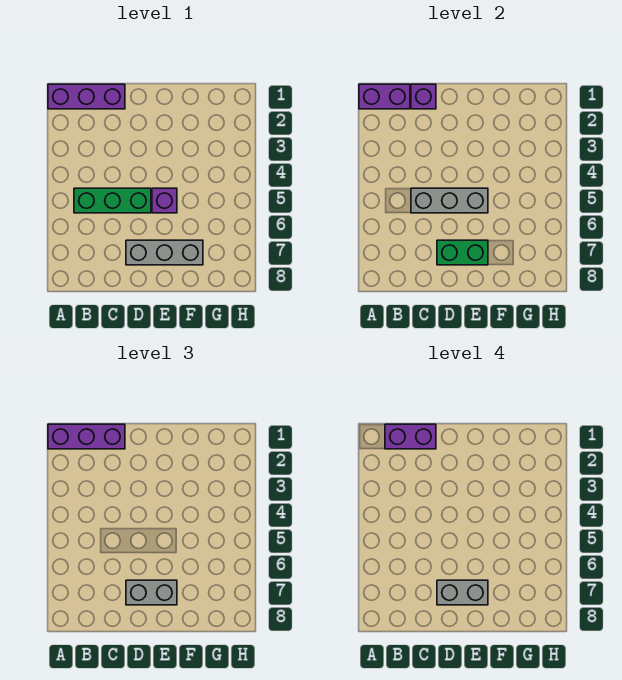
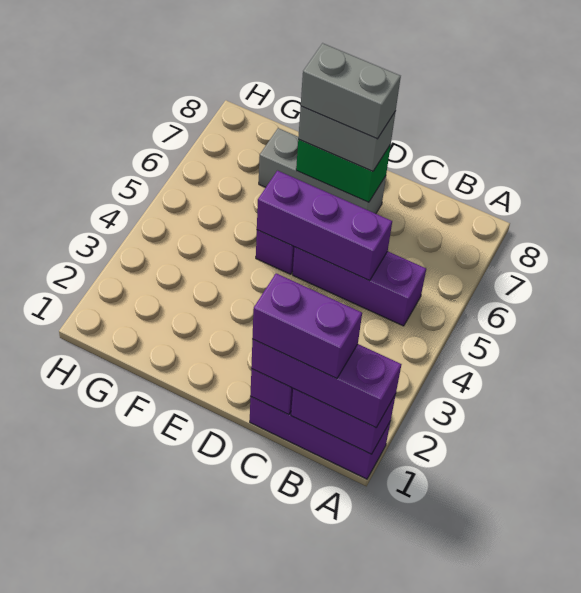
green 1x3 brick [74,188,151,213] -> purple 1x3 brick [293,247,426,326]
grey 1x3 brick [411,188,488,213] -> purple 1x3 brick [257,171,392,281]

